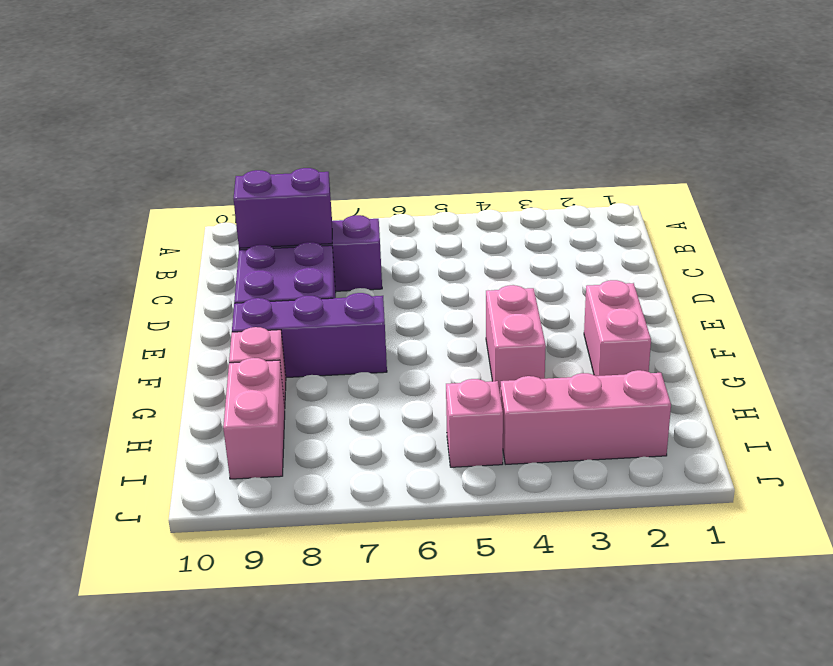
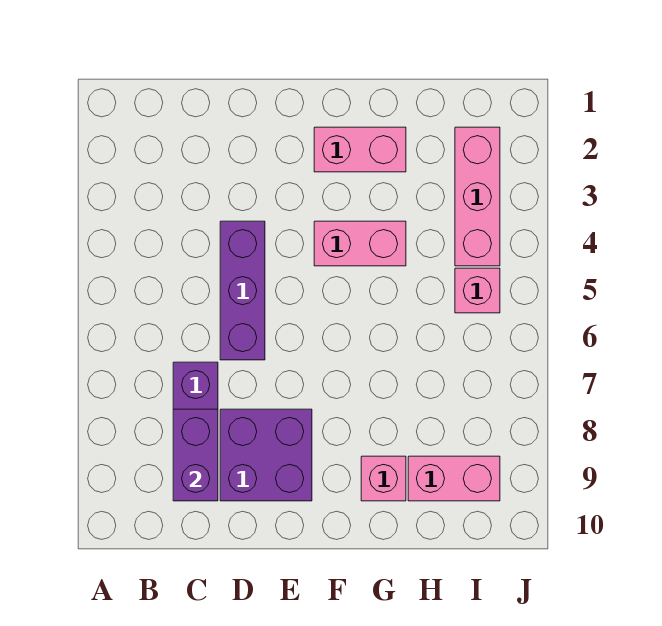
purple 1x3 brick [232,293,387,378] -> purple 1x3 brick moved to [220,221,265,360]

